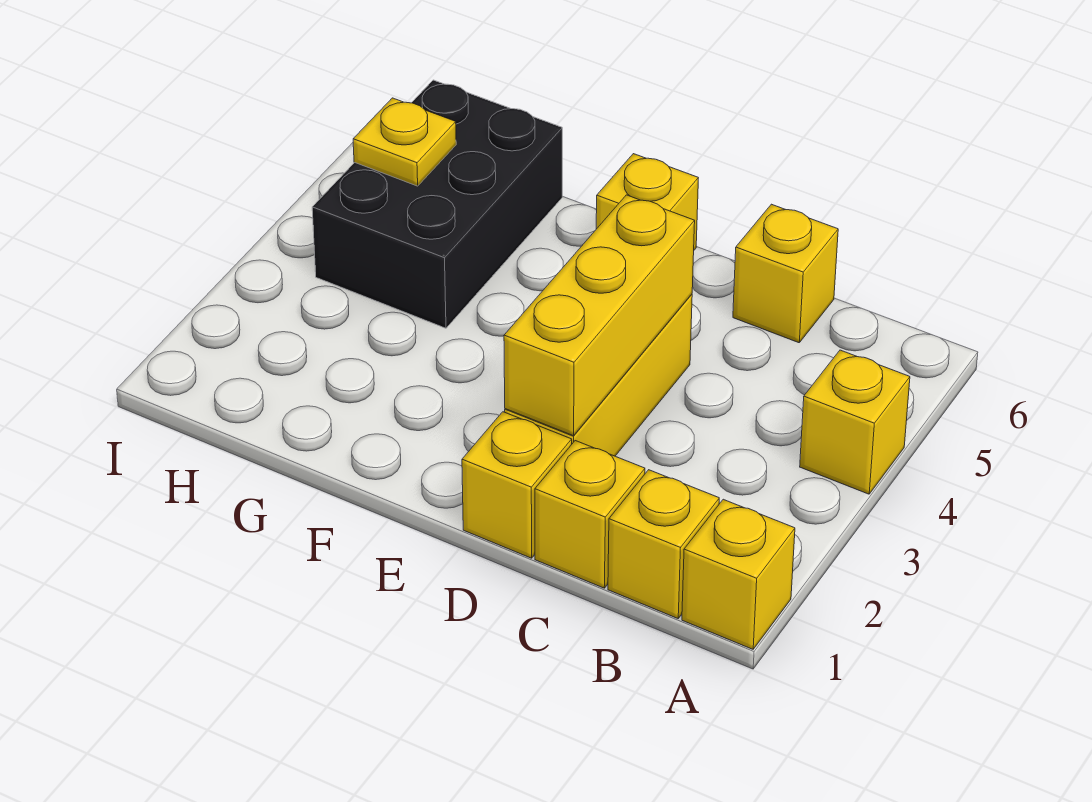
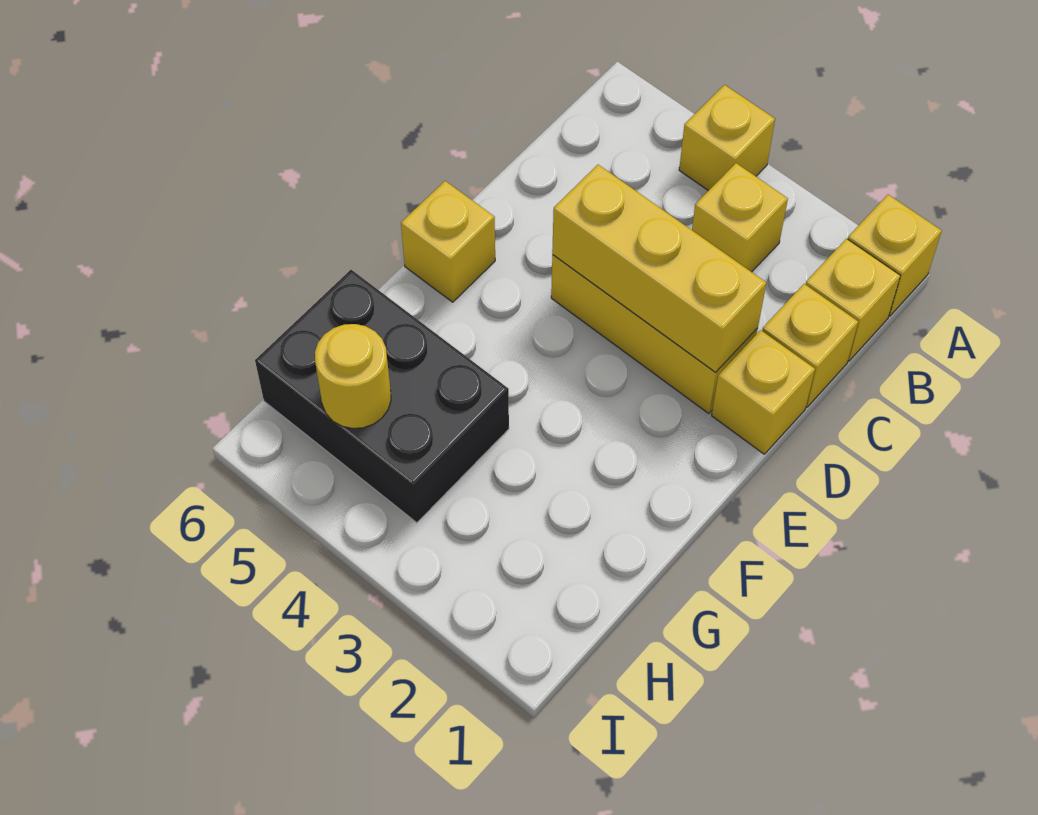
yellow 1x1 brick [733,204,838,343] -> yellow 1x1 brick moved to [692,163,788,272]
yellow 1x1 plate [353,98,456,186] -> yellow 1x1 round brick [315,324,391,429]

